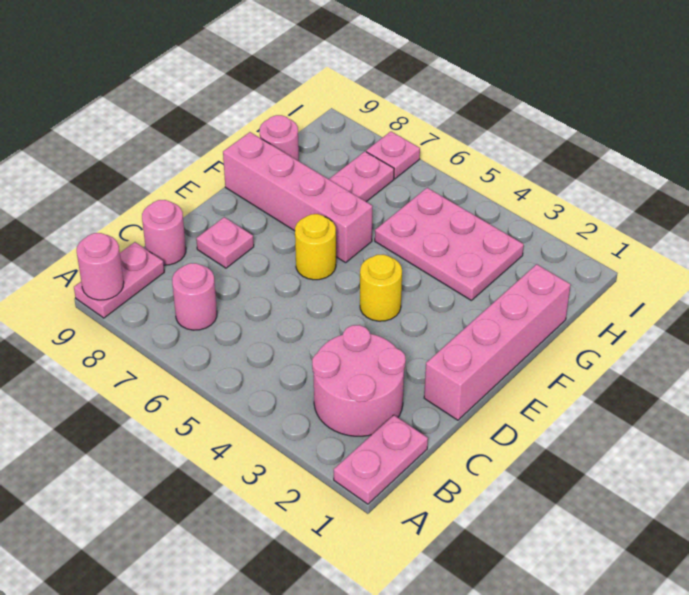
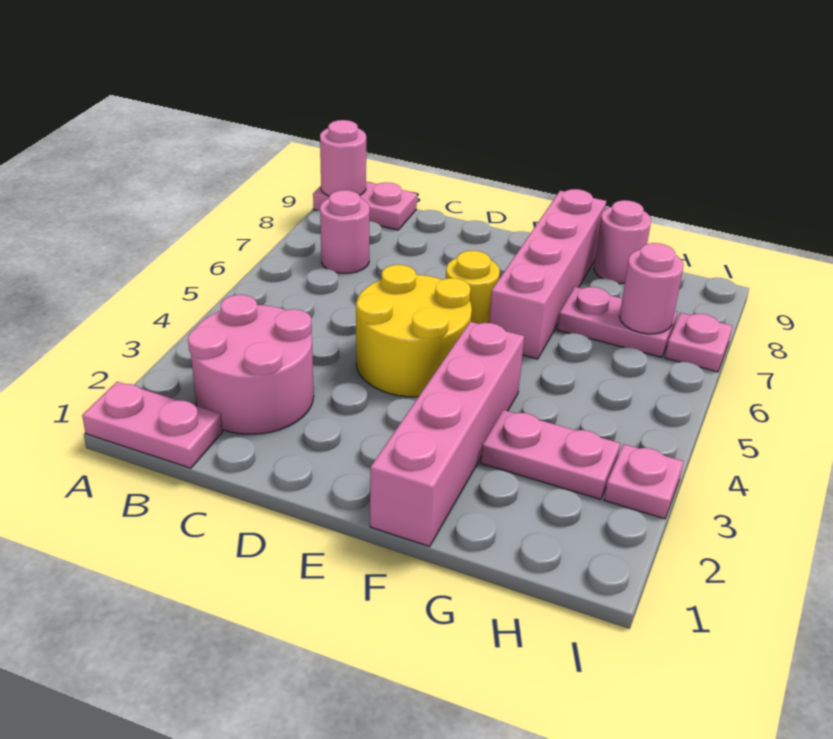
pink 1x1 round brick [142,200,186,265] -> pink 1x1 round brick moved to [619,243,684,334]
pink 1x4 brick [424,264,571,420] -> pink 1x4 brick turned to [370,322,524,547]
pink 1x1 plate [196,217,254,268] -> pink 1x1 plate moved to [604,444,684,519]
yellow 1x1 round brick [360,255,402,321] -> yellow 2x2 round brick [356,265,472,397]
pink 2x3 plate [375,188,524,301] -> pink 1x2 plate [481,410,620,499]

